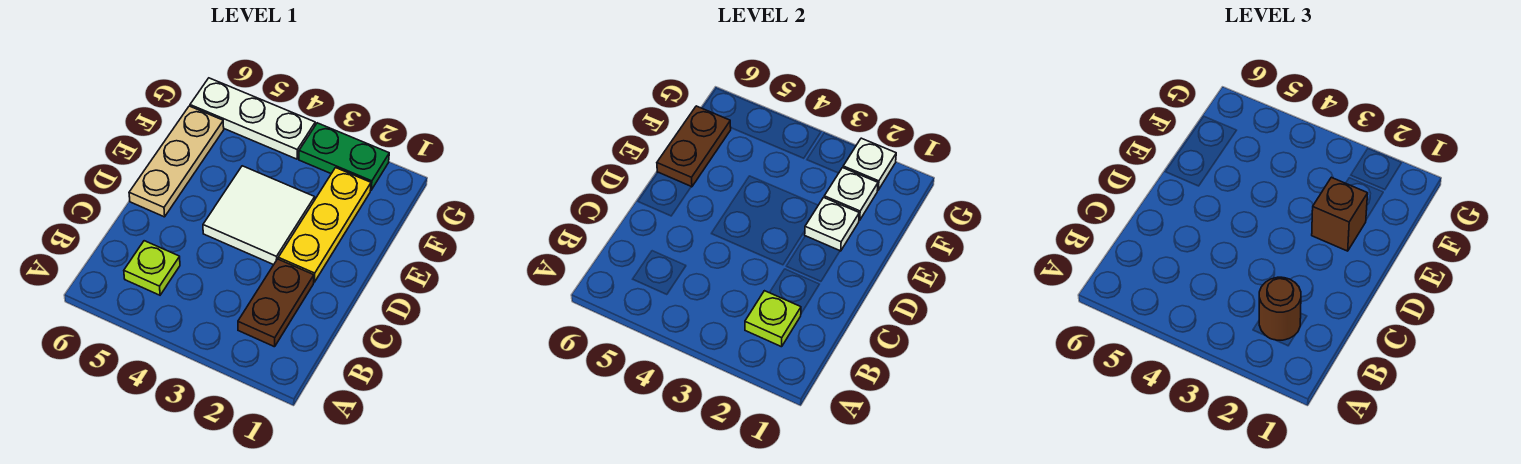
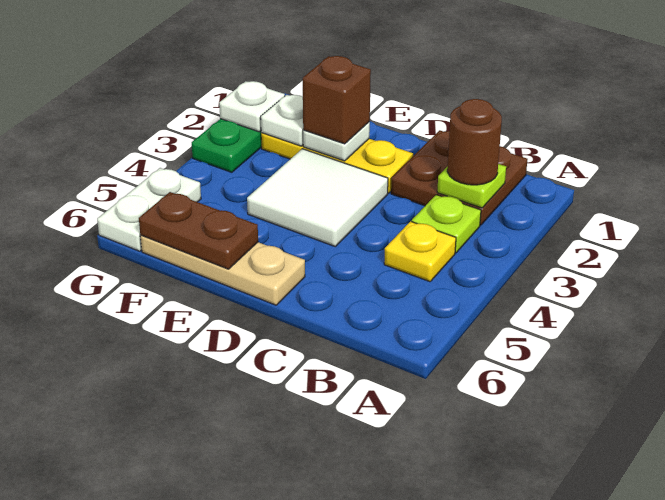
brown 1x2 plate [238,259,314,347] -> brown 2x2 plate [391,130,528,225]
none -> yellow 1x1 plate [384,221,456,282]
lime 1x1 plate [124,241,180,295] -> lime 1x1 plate moved to [412,195,481,253]
white 1x3 plate [190,78,315,159] -> white 1x2 plate [97,168,201,251]

